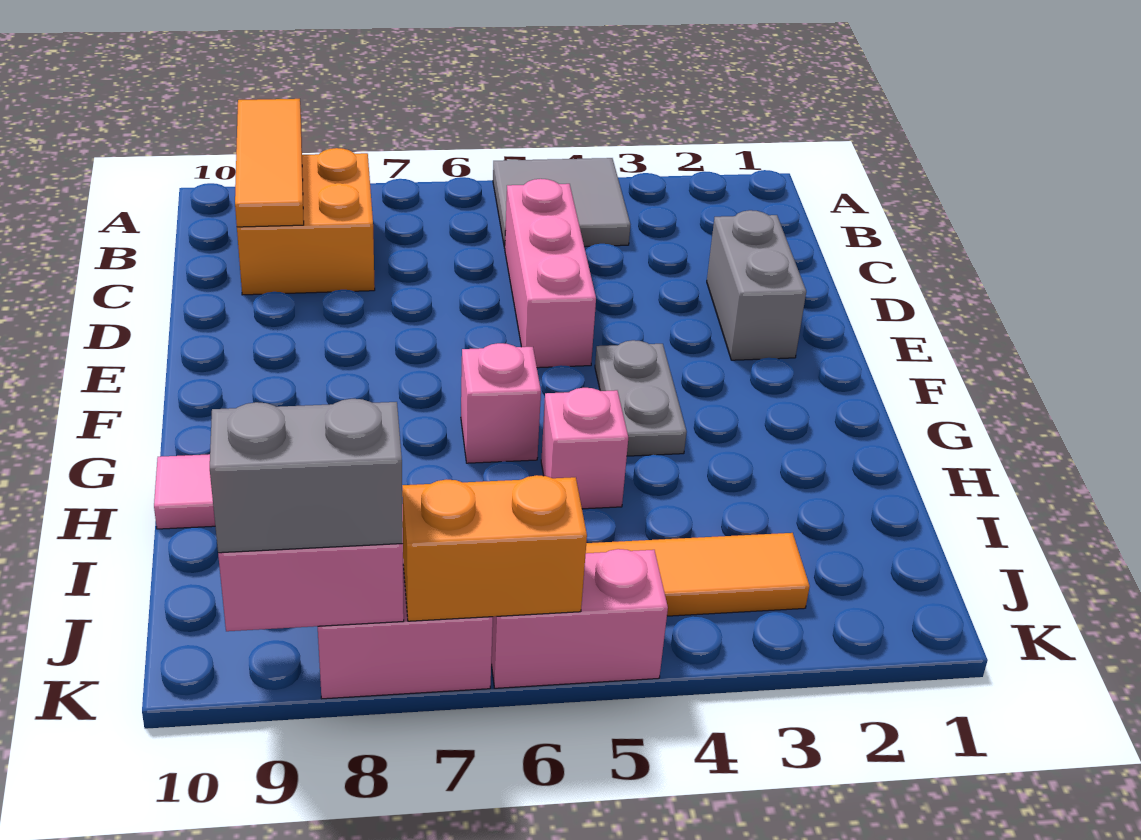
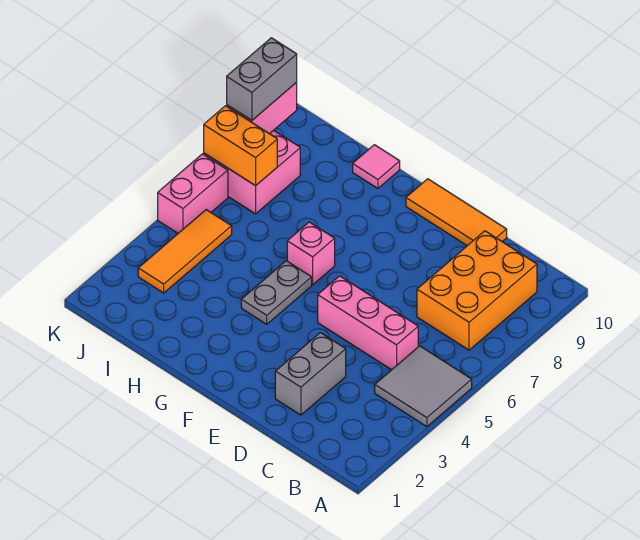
orange 1x3 tile [235,99,304,227] -> orange 1x3 tile moved to [406,179,507,246]
orange 2x2 brick [237,148,375,295] -> orange 2x3 brick [417,231,537,350]
grey 1x2 brick [707,210,806,360] -> grey 1x2 brick turned to [275,333,346,415]
grey 1x2 plate [595,340,687,456] -> grey 1x2 plate turned to [241,261,312,324]
pink 1x1 brick [541,388,628,509] -> none
orange 1x2 brick [402,475,587,621] -> orange 1x2 brick turned to [204,106,277,186]

